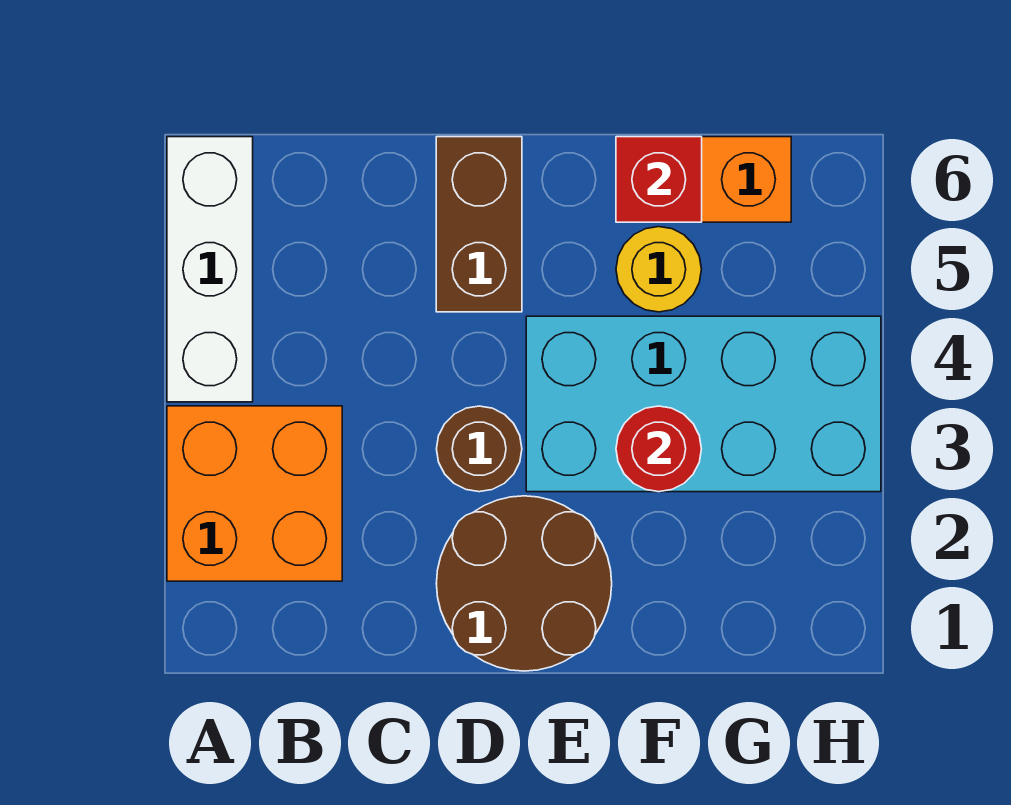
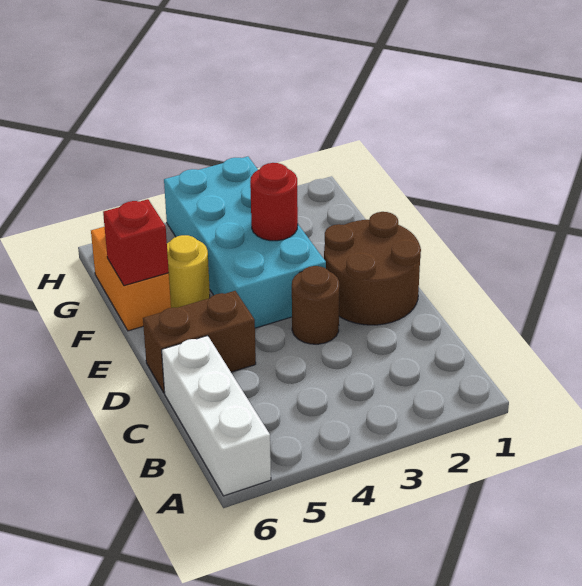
orange 2x2 brick [167,406,342,581] -> none
white 1x3 brick [167,137,253,402] -> white 1x3 brick turned to [162,336,271,496]

